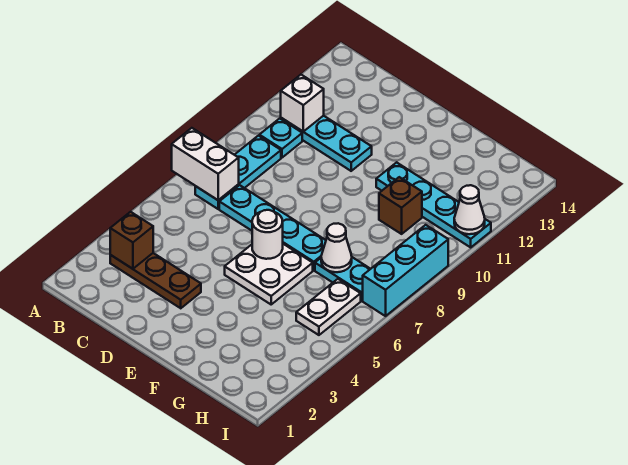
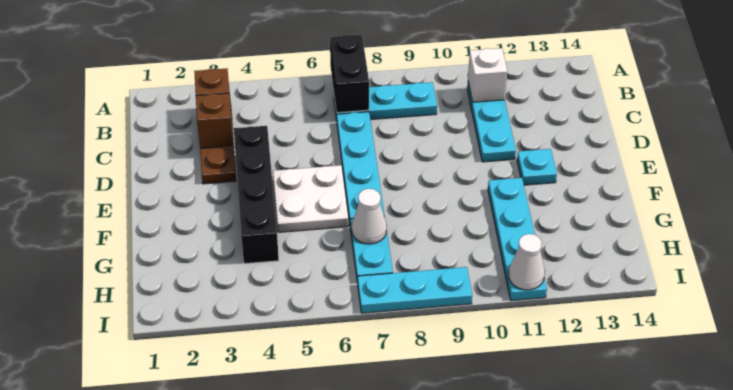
white 1x2 brick [172,128,239,200] -> black 1x2 brick [330,34,369,113]
cyan 1x1 plate [259,118,302,158] -> cyan 1x1 plate moved to [517,149,557,185]
none -> black 1x4 brick [234,126,279,264]
white 1x1 round brick [252,210,283,259] -> none
brown 1x1 brick [379,177,422,234] -> brown 1x1 brick moved to [196,93,234,149]
white 1x2 plate [296,279,361,335] -> none
cyan 1x3 brick [363,225,448,316] -> cyan 1x3 plate [358,267,472,313]

